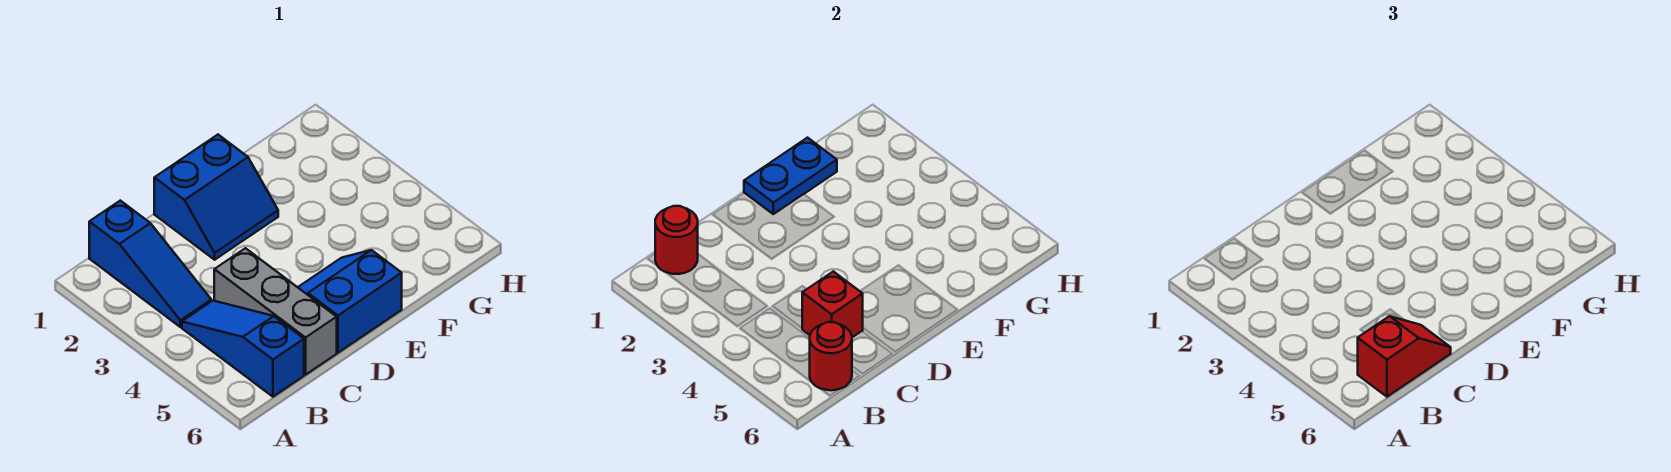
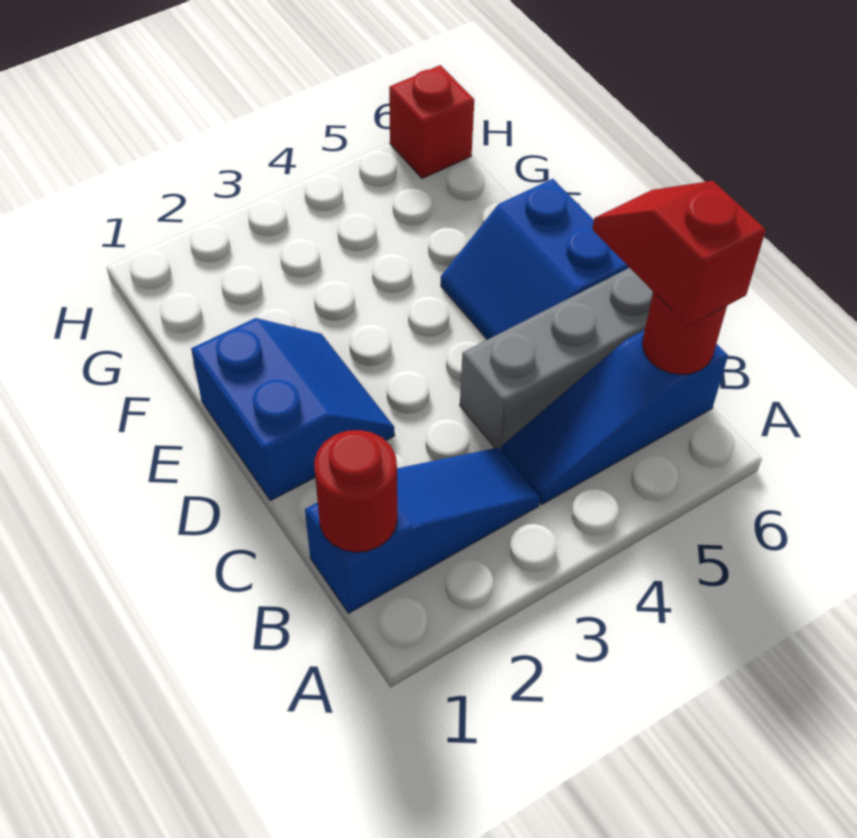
red 1x1 brick [802,271,863,337] -> red 1x1 brick moved to [389,65,474,179]
blue 1x2 plate [744,138,837,214] -> none

